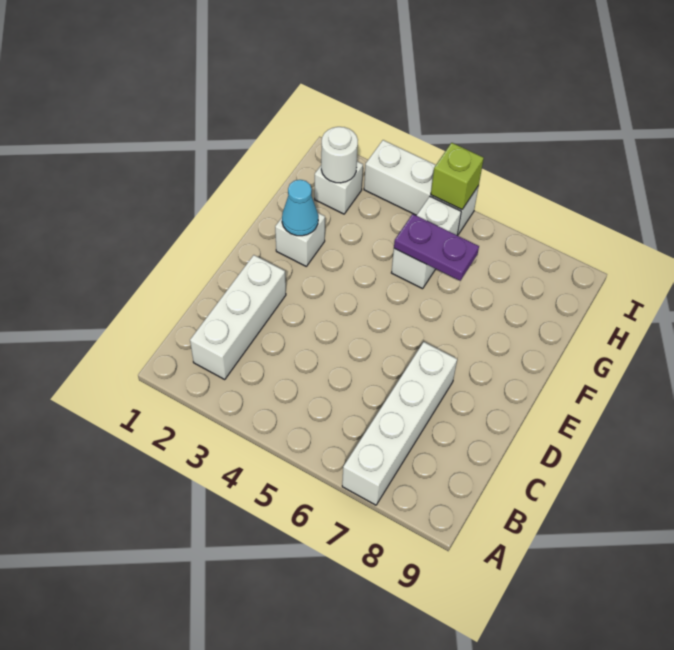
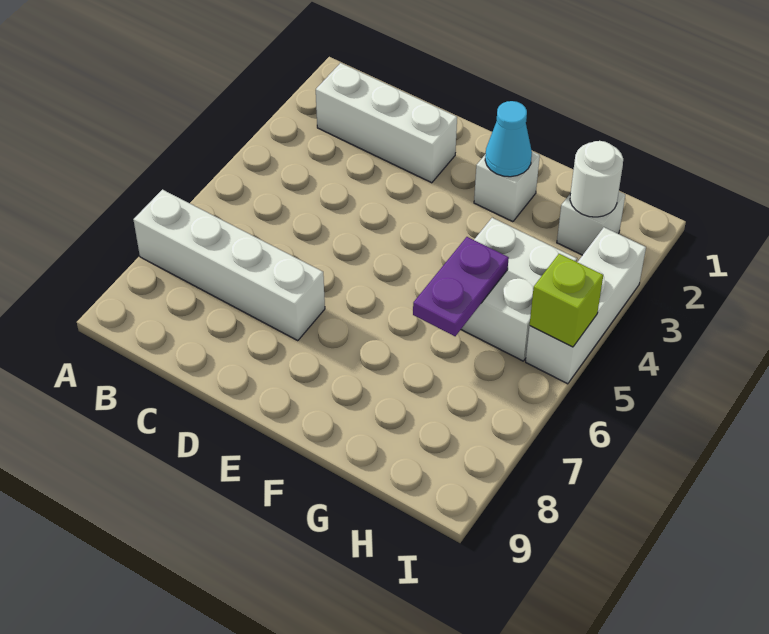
white 1x2 brick [391,197,461,289] -> white 2x2 brick [461,218,577,361]

